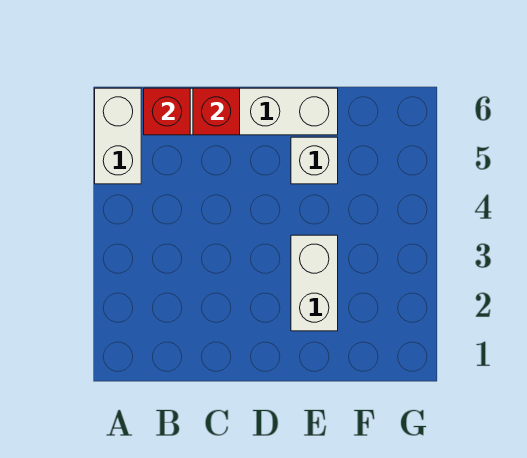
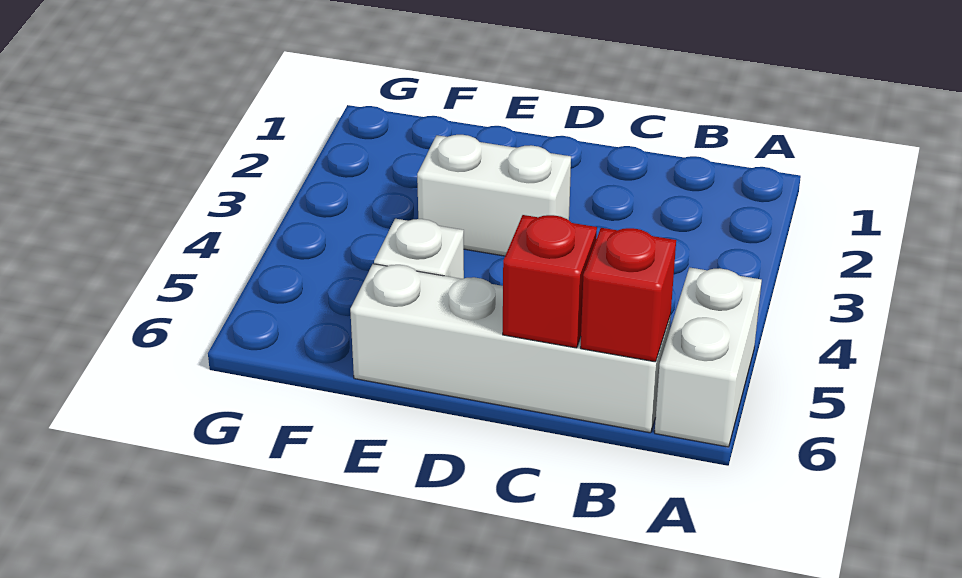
white 1x2 brick [291,235,338,331] -> white 1x2 brick turned to [417,135,571,256]

